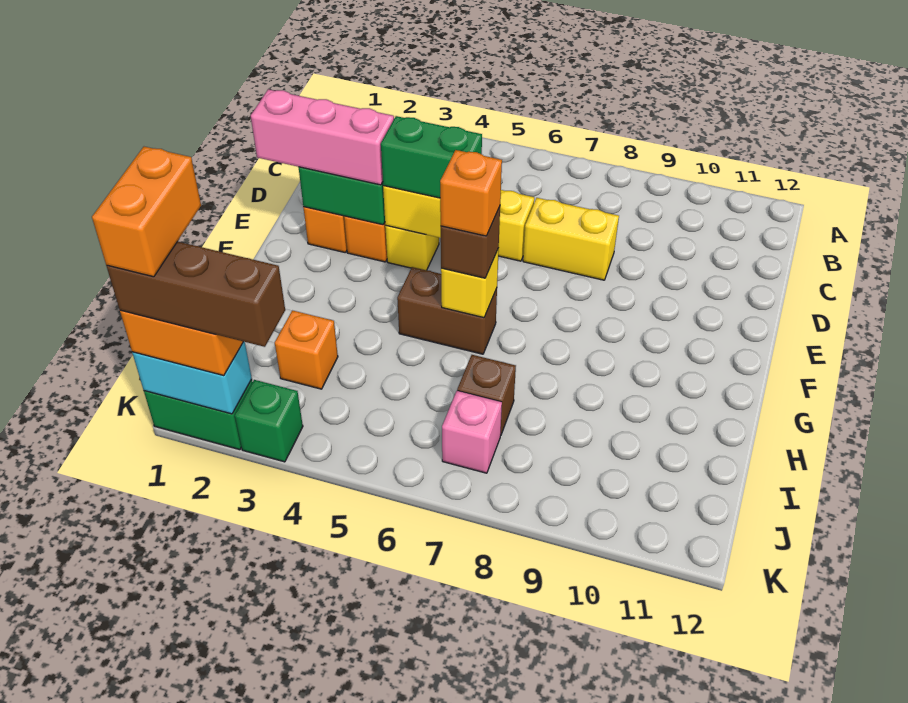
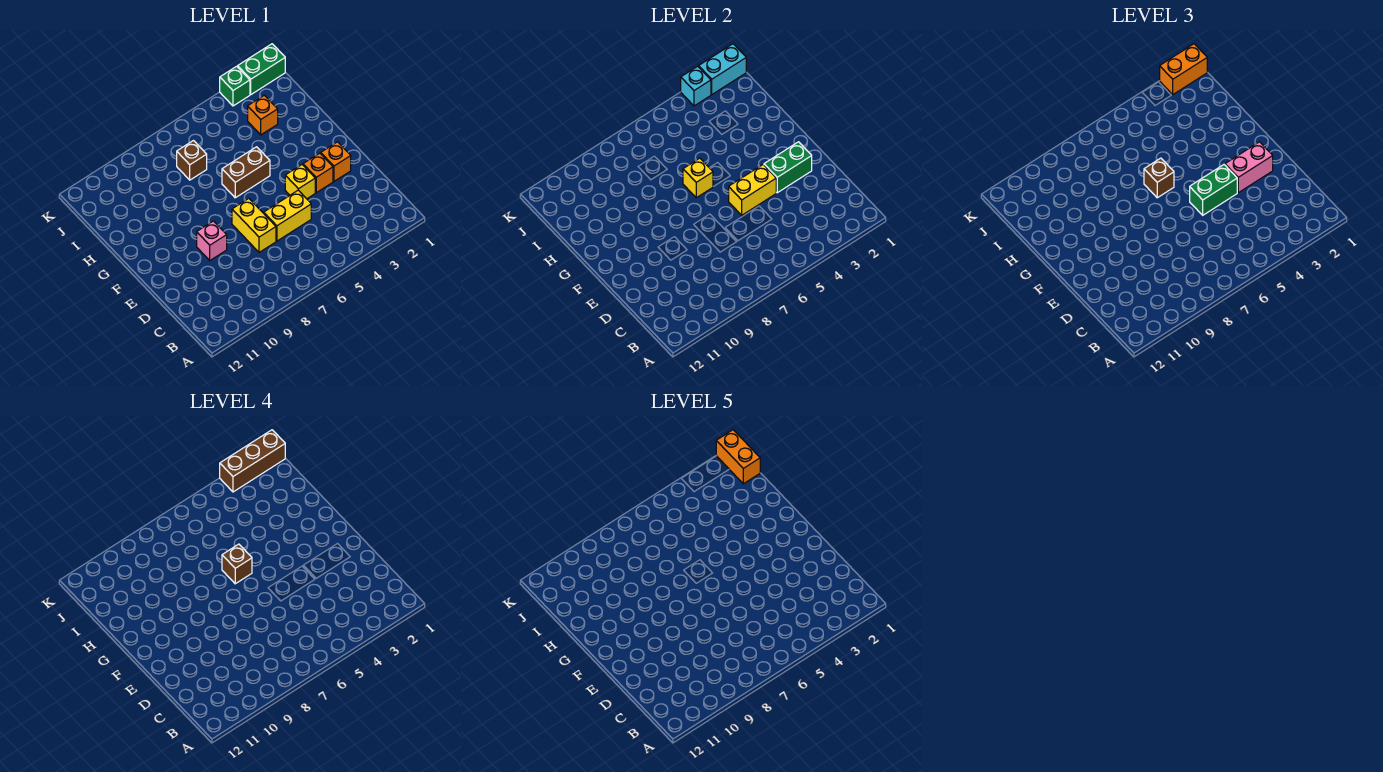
yellow 1x2 brick [523,198,619,280] -> yellow 1x2 brick turned to [232,199,276,252]
pink 1x3 brick [251,89,394,185] -> pink 1x2 brick [1225,142,1273,193]
orange 1x1 brick [440,150,502,236] -> brown 1x1 brick [222,544,252,584]
pink 1x1 brick [442,391,502,473] -> pink 1x1 brick moved to [197,221,227,260]
none -> cyan 1x1 brick [681,66,711,106]

